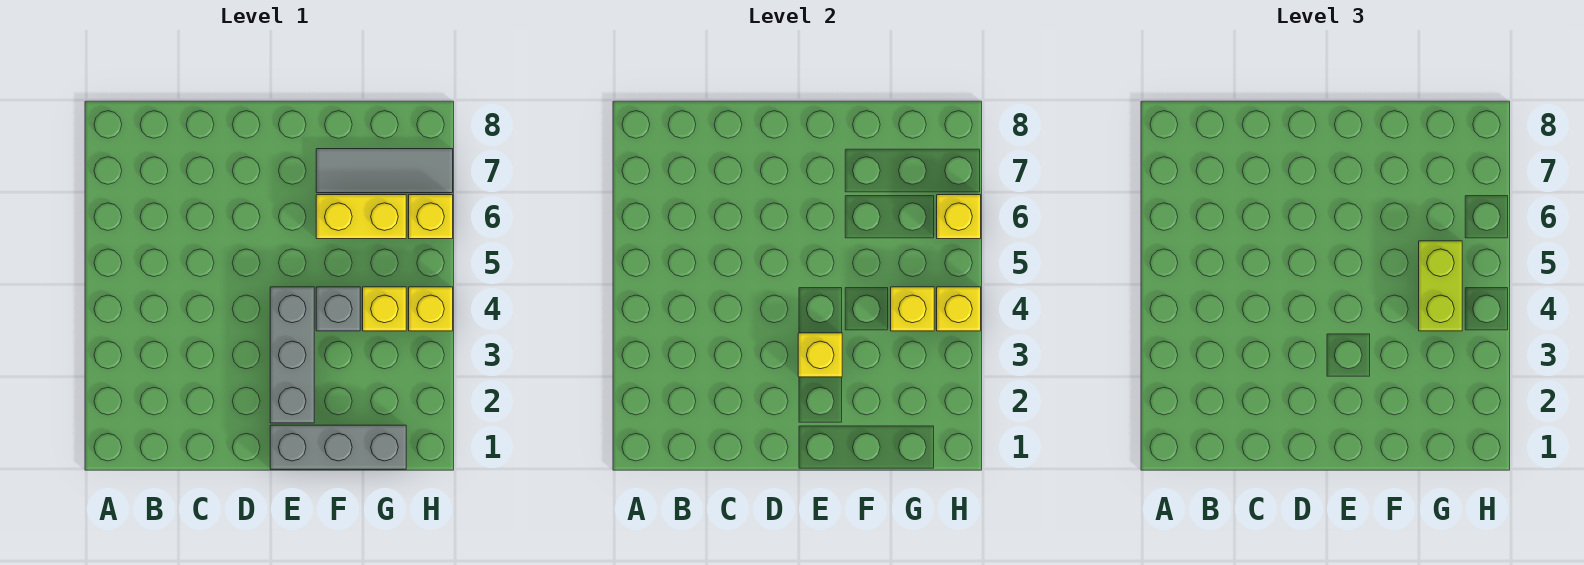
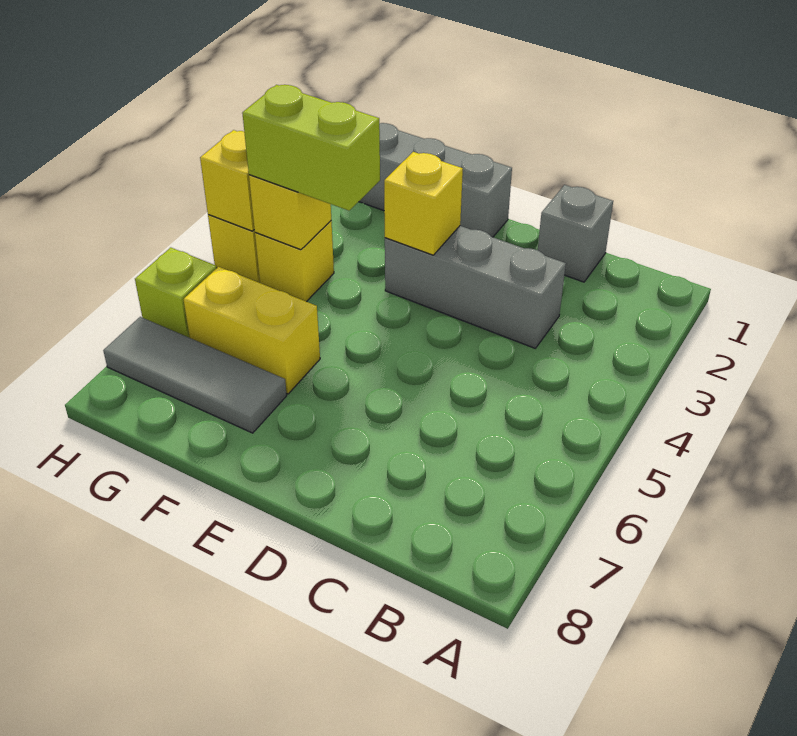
grey 1x3 brick [270,287,314,423] -> grey 1x3 brick turned to [385,226,566,348]
grey 1x1 brick [316,287,360,331] -> grey 1x1 brick moved to [538,185,613,282]
lime 1x2 brick [1419,241,1462,331] -> lime 1x2 brick turned to [242,85,380,211]
yellow 1x1 brick [409,195,453,239] -> lime 1x1 brick [135,248,216,338]
yellow 1x1 brick [937,195,981,239] -> none

